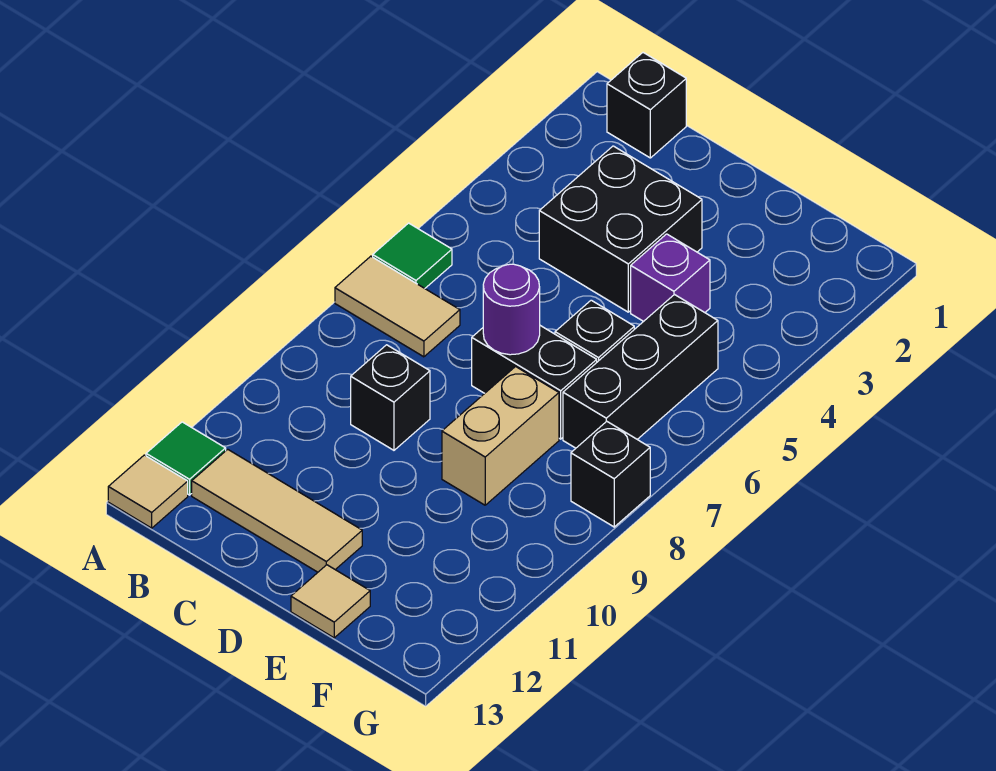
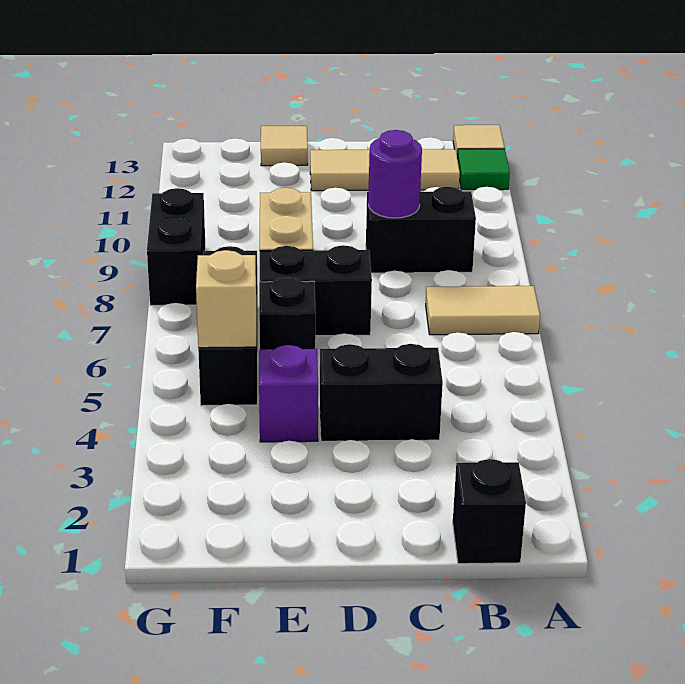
green 1x1 tile [373,223,452,288] -> none
black 2x2 brick [539,146,702,312] -> black 1x2 brick [320,344,443,441]
black 1x1 brick [351,345,430,450] -> black 1x2 brick [366,187,476,273]
purple 1x1 round brick [483,264,540,355] -> purple 1x1 round brick moved to [368,130,422,218]
none -> tan 1x1 brick [196,250,256,348]
black 1x1 brick [571,421,650,527] -> black 1x2 brick [147,188,205,305]

